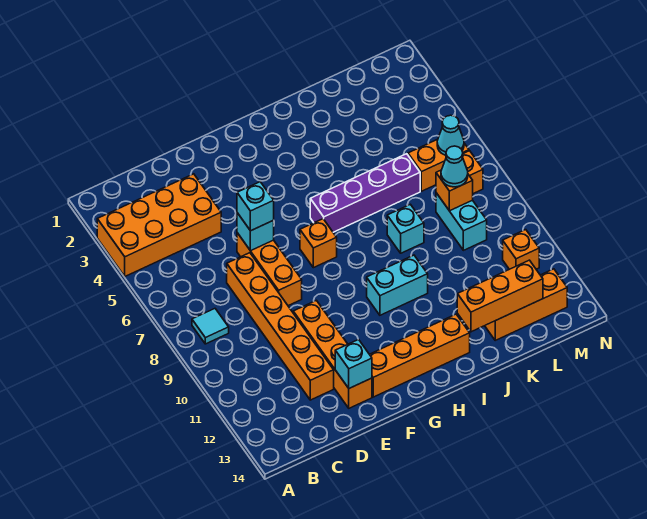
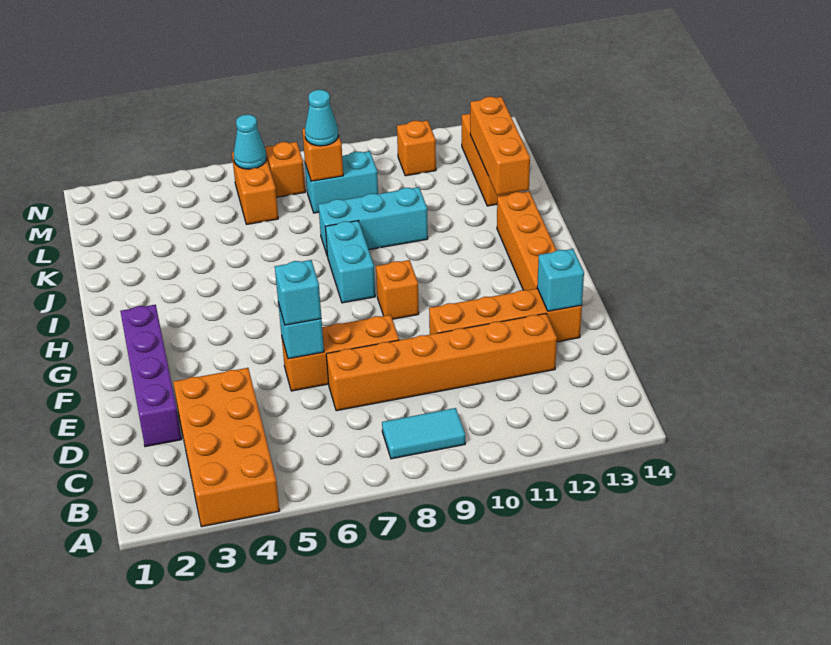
cyan 1x1 tile [192,309,229,344] -> cyan 1x2 tile [382,408,465,459]
orange 1x1 brick [300,219,337,268] -> orange 1x1 brick moved to [376,260,419,319]
purple 1x4 brick [310,154,420,232] -> purple 1x4 brick moved to [120,305,182,447]
cyan 1x2 brick [367,255,428,315] -> cyan 1x2 brick moved to [325,221,375,303]
cyan 1x1 brick [387,204,424,253] -> cyan 1x3 brick [318,187,428,254]

